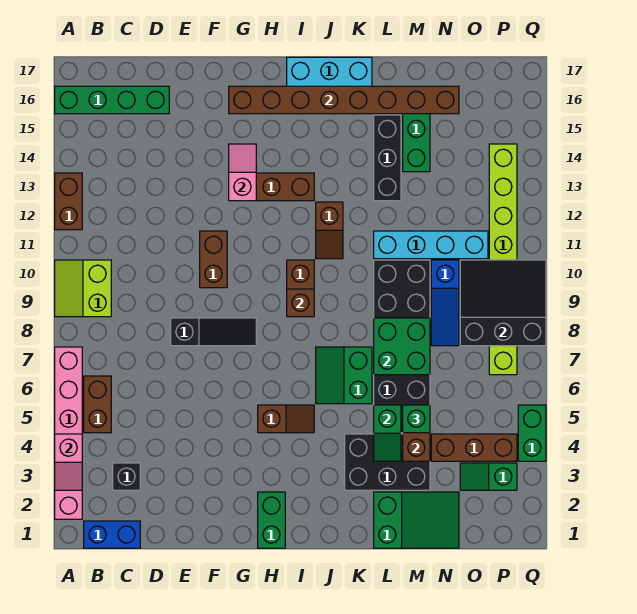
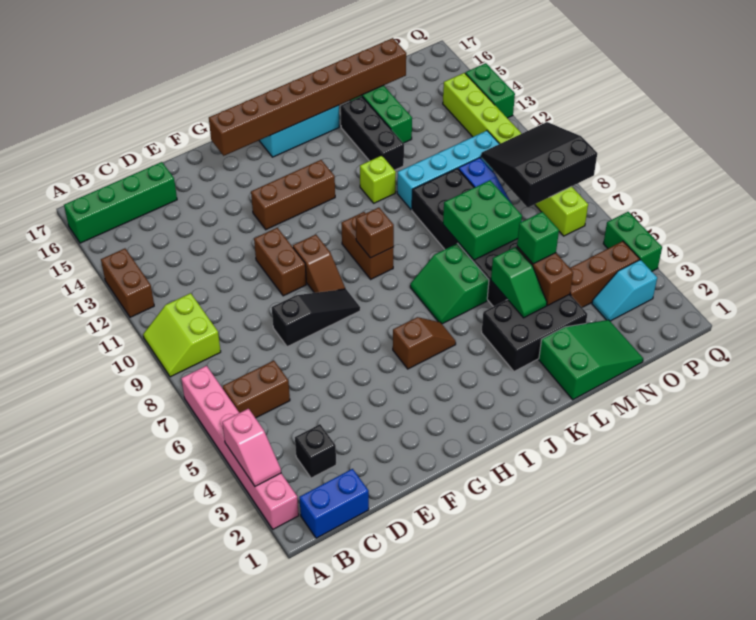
brown 1x2 brick [84,376,111,433] -> brown 1x2 brick turned to [223,361,290,418]
pink 1x2 slope [229,144,256,201] -> none
green 1x2 brick [258,492,285,548] -> green 1x2 brick moved to [465,63,515,118]
brown 1x2 slope [316,202,343,259] -> brown 1x2 slope moved to [293,235,345,293]
none -> lime 1x1 brick [360,156,396,203]
green 1x2 slope [460,463,517,490] -> cyan 1x2 slope [592,260,657,321]

